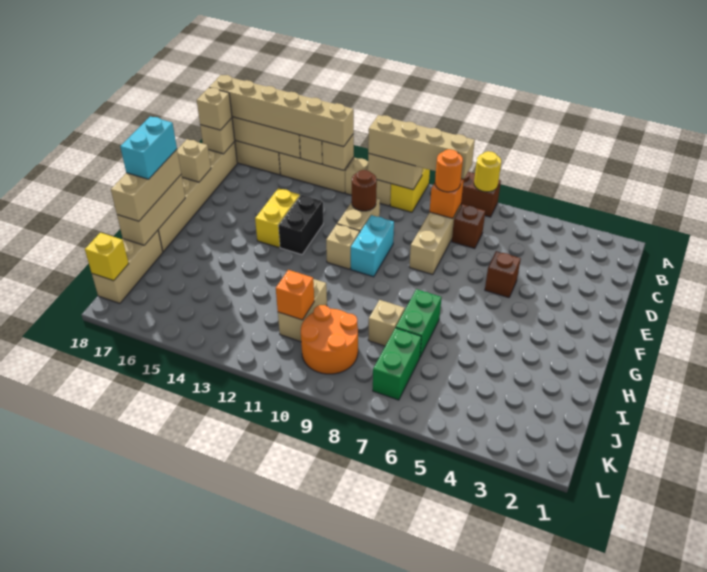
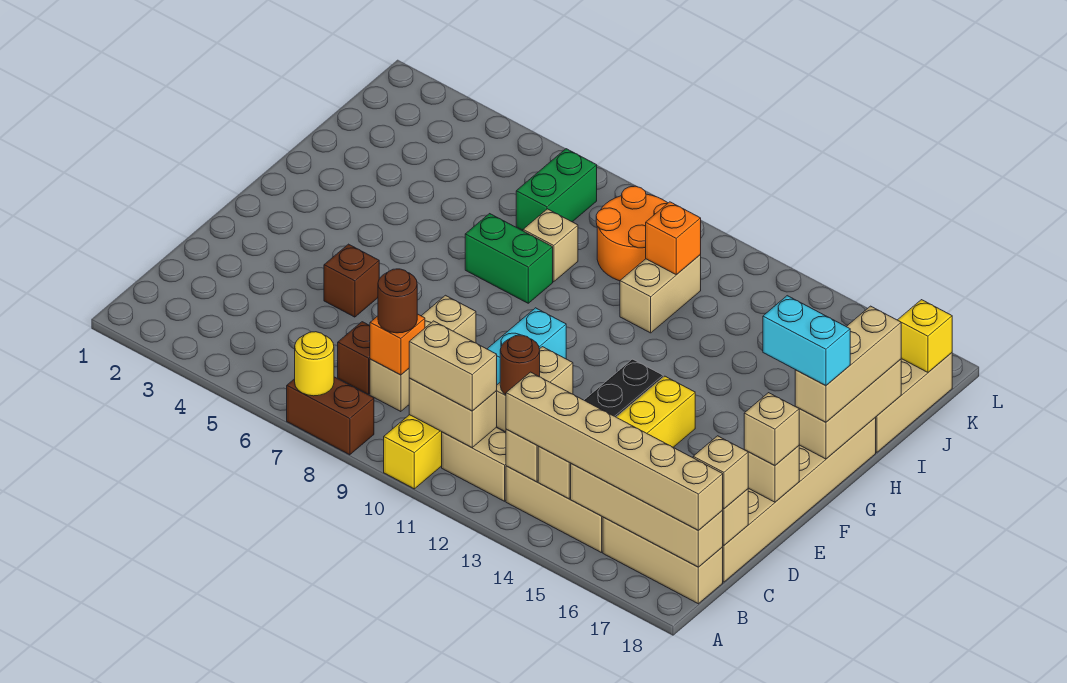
tan 1x4 brick [368,115,475,179] -> tan 1x2 brick [409,321,497,411]
orange 1x1 round brick [435,149,463,192] -> brown 1x1 round brick [378,269,417,333]
tan 1x1 brick [326,224,360,269] -> tan 1x1 brick moved to [744,393,799,466]
cyan 1x2 brick [120,117,177,179] -> cyan 1x2 brick turned to [763,296,850,385]
green 1x2 brick [396,289,442,357] -> green 1x2 brick turned to [465,214,553,303]

